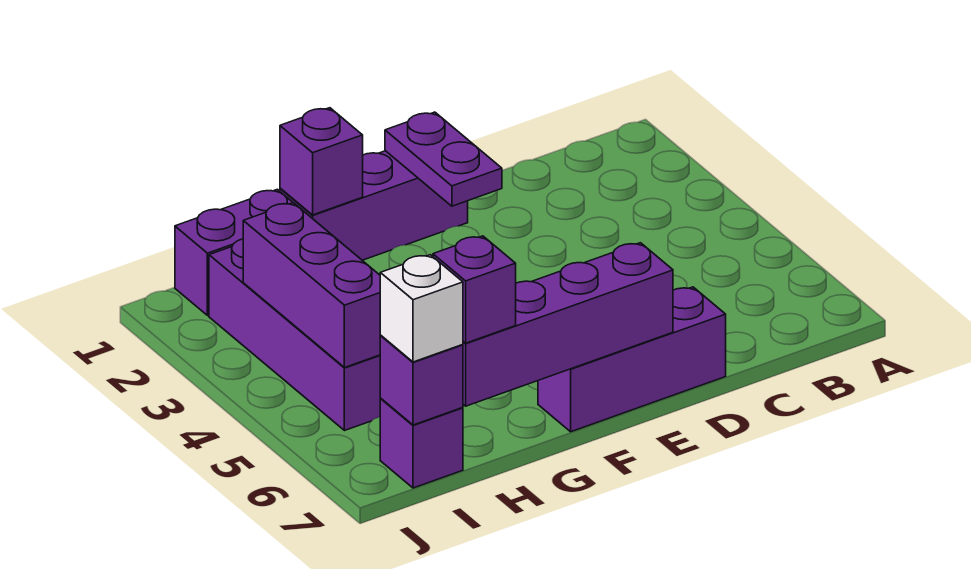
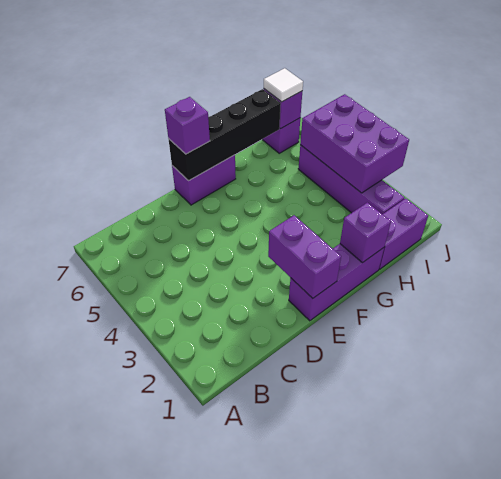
purple 1x3 brick [538,287,726,432] -> purple 1x2 brick [172,155,236,205]
purple 1x2 plate [385,112,502,206] -> purple 1x2 brick [268,215,341,298]
purple 1x4 brick [463,243,673,406] -> black 1x4 brick [169,89,281,181]
purple 1x1 brick [433,236,516,343] -> purple 1x1 brick moved to [165,97,210,154]
purple 1x3 brick [243,203,381,368] -> purple 2x3 brick [300,94,409,193]
white 1x1 brick [380,255,463,362] -> white 1x1 tile [264,68,303,102]

